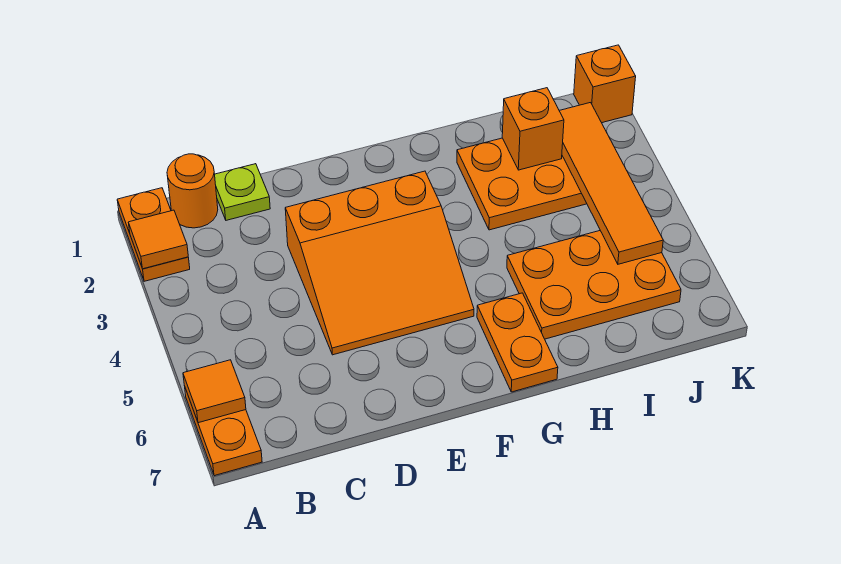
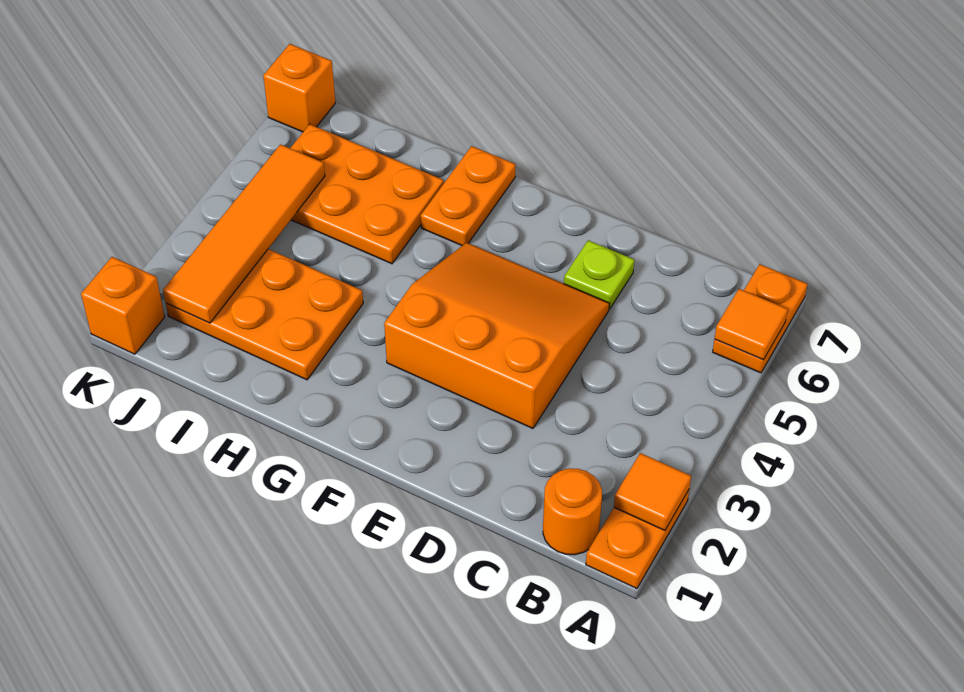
lime 1x1 plate [215,164,270,220] -> lime 1x1 plate moved to [564,240,634,308]
orange 1x1 brick [502,88,564,170] -> orange 1x1 brick moved to [263,44,335,132]

